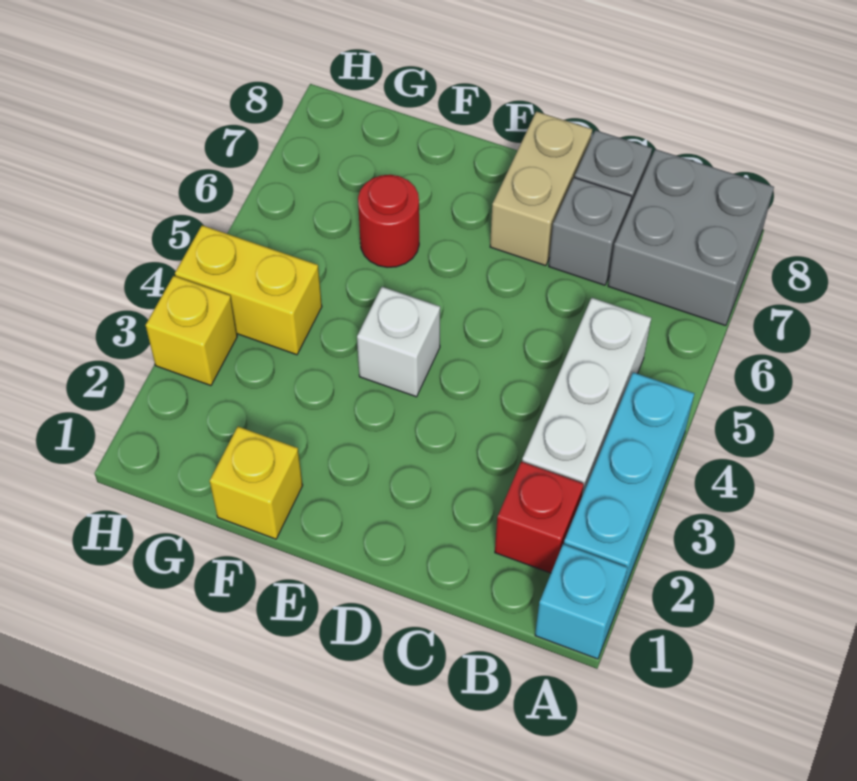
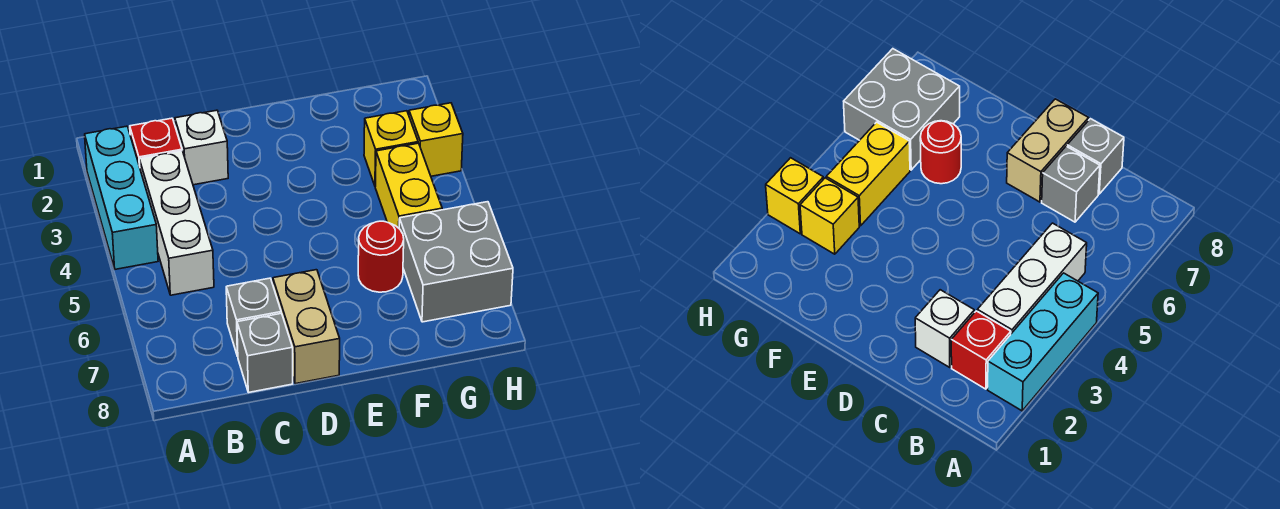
cyan 1x1 brick [535,544,627,659] -> none
grey 2x2 brick [608,149,774,326] -> grey 2x2 brick moved to [399,202,513,322]
white 1x1 brick [357,287,440,397] -> white 1x1 brick moved to [175,110,228,185]
yellow 1x1 brick [210,427,303,539] -> yellow 1x1 brick moved to [364,111,418,187]
yellow 1x2 brick [175,225,322,355] -> yellow 1x2 brick turned to [375,143,442,228]

